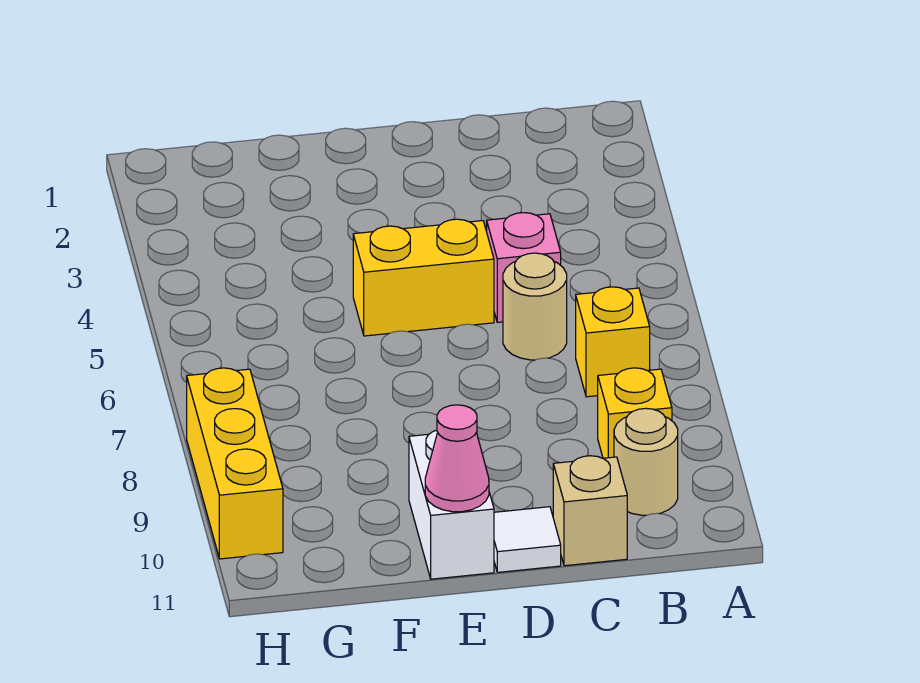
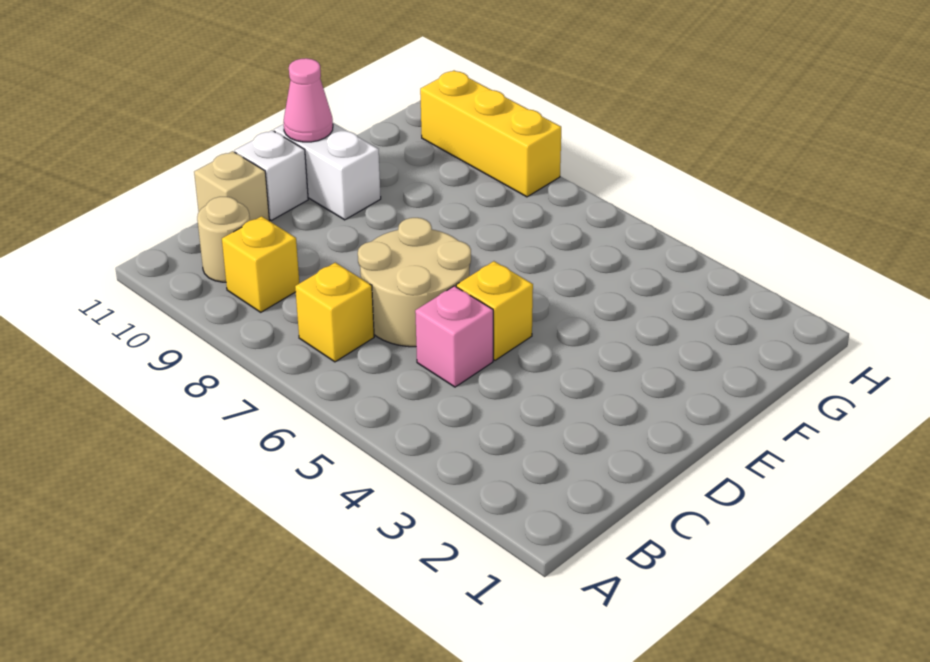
tan 1x1 round brick [503,253,567,360] -> tan 2x2 round brick [358,218,471,347]
yellow 1x2 brick [353,219,494,336] -> yellow 1x1 brick [456,261,533,360]
white 1x1 tile [494,507,561,572] -> white 1x1 brick [235,130,308,220]

